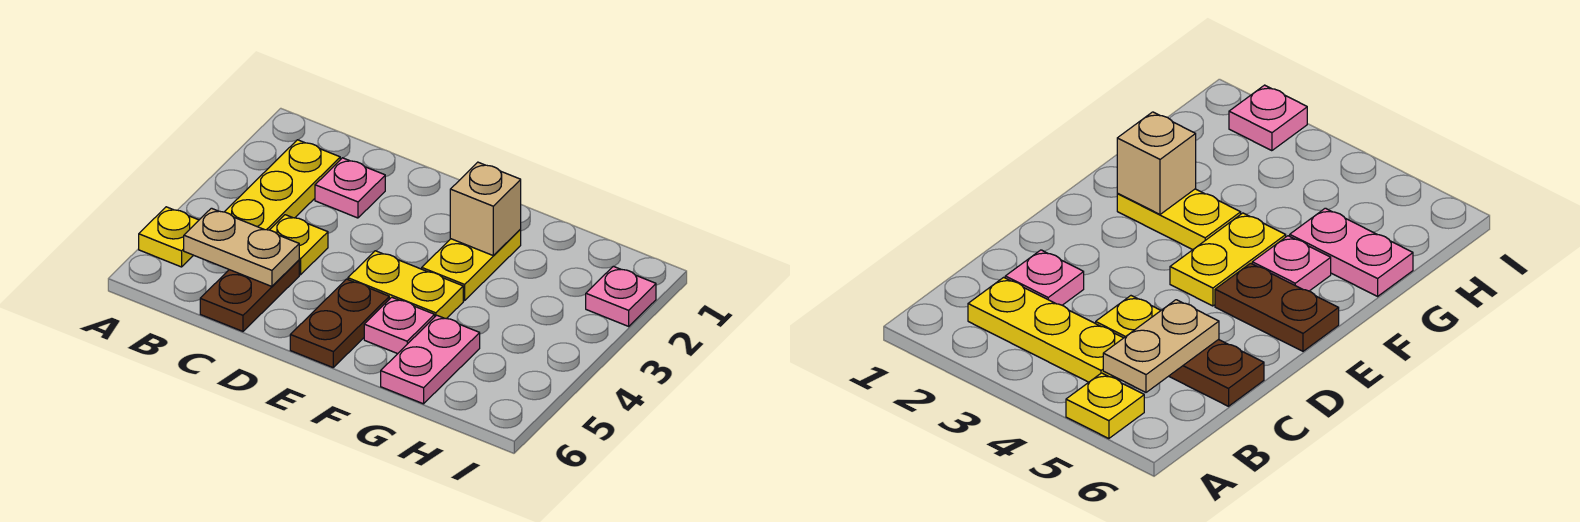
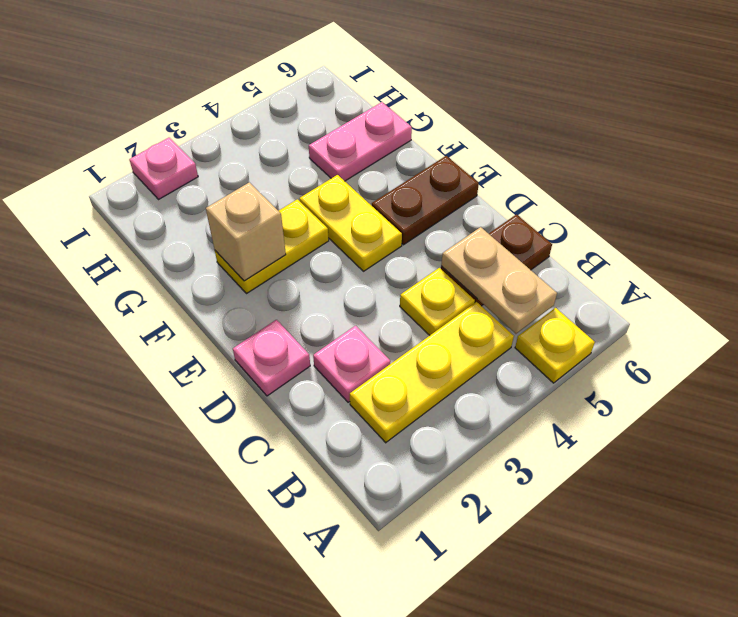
pink 1x1 plate [364,297,435,354] -> pink 1x1 plate moved to [233,320,310,396]

